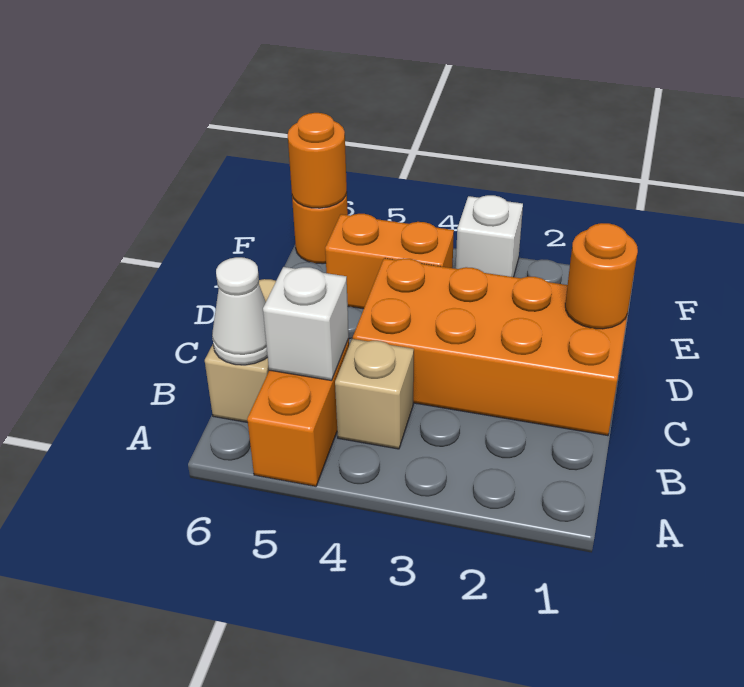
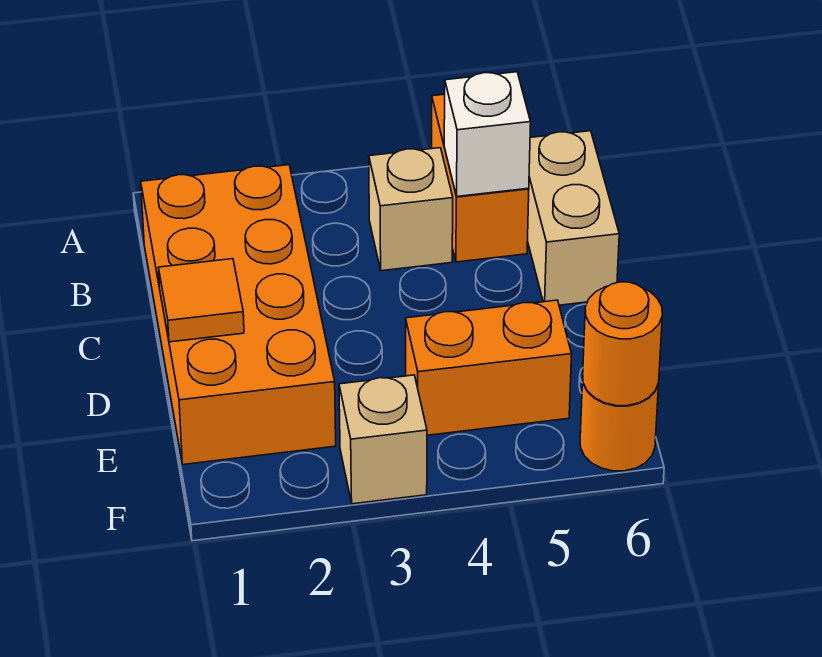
white 1x1 cone [212,257,268,365] -> none
orange 2x4 brick [353,258,627,436] -> orange 2x4 brick turned to [141,165,336,465]
orange 1x1 round brick [565,223,638,329] -> orange 1x1 tile [158,259,244,342]
white 1x1 brick [456,195,523,277] -> tan 1x1 brick [339,375,427,504]

